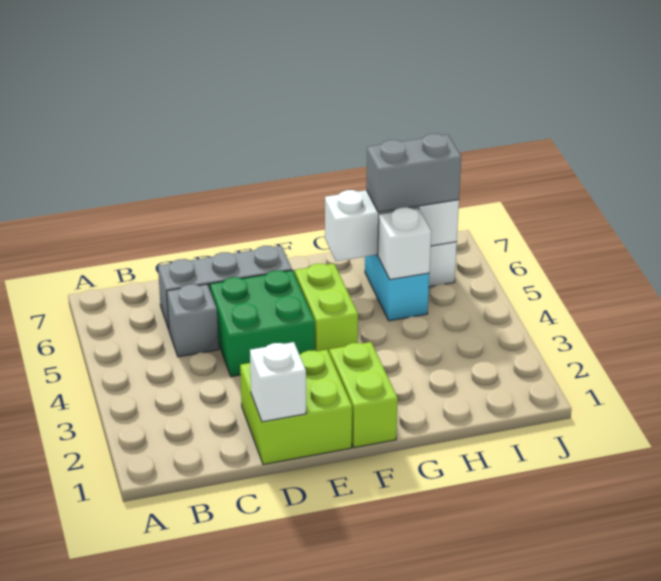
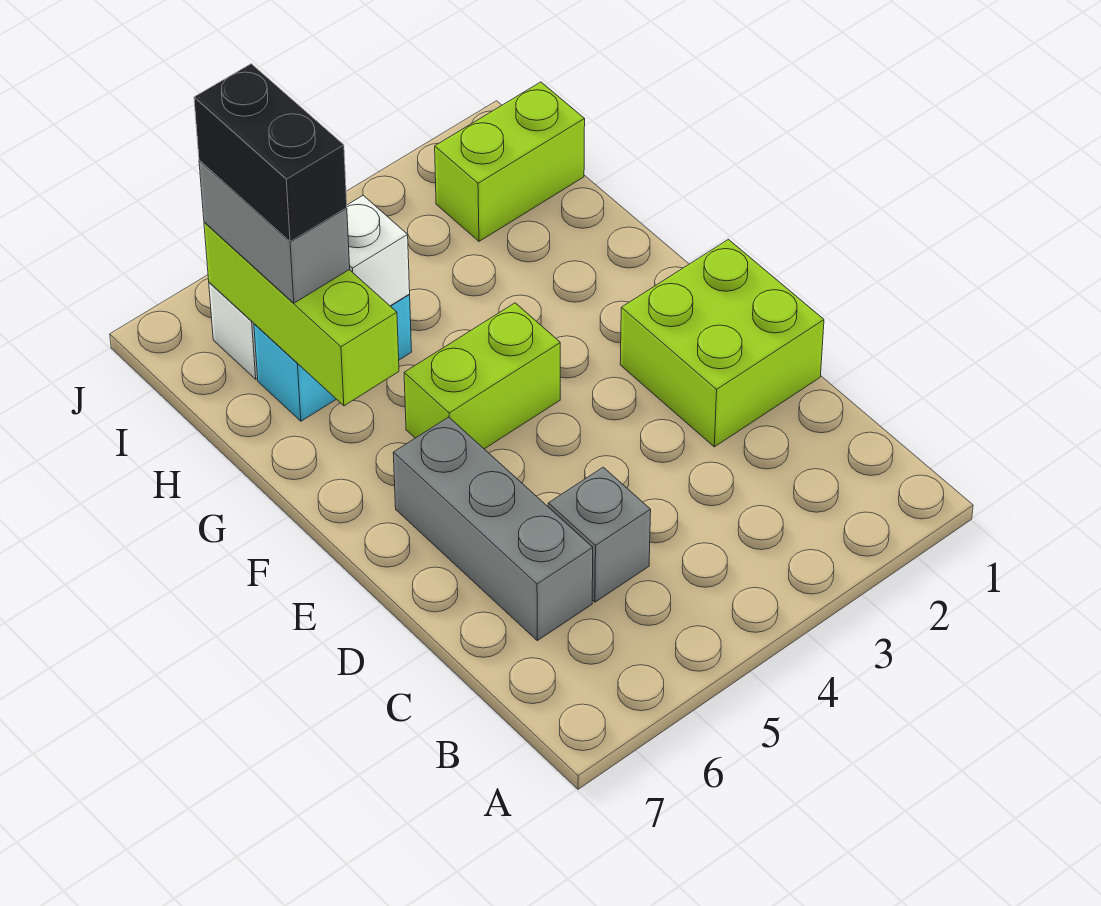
white 1x1 brick [250,342,306,422] -> none
green 2x2 brick [210,270,315,377] -> none
lime 1x2 brick [329,342,398,448] -> lime 1x2 brick moved to [435,82,585,241]
white 1x3 brick [325,190,459,261] -> lime 1x3 brick [204,222,399,406]
none -> black 1x2 brick [194,64,347,242]

